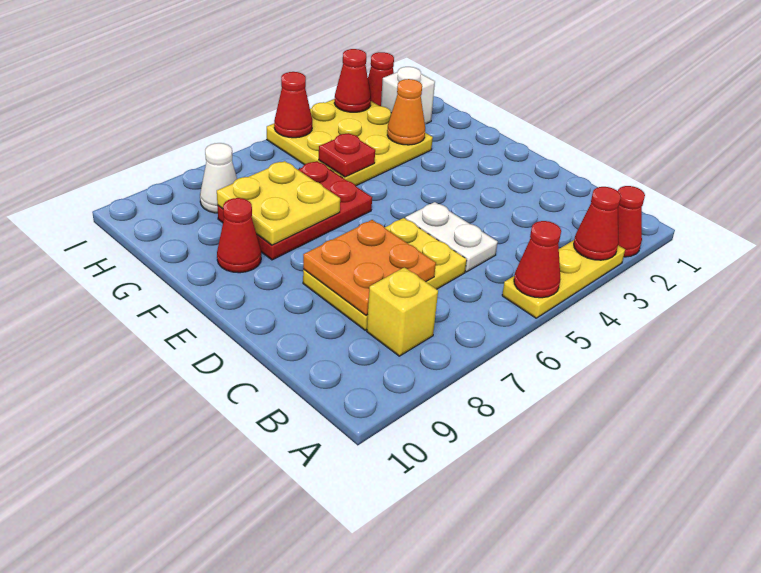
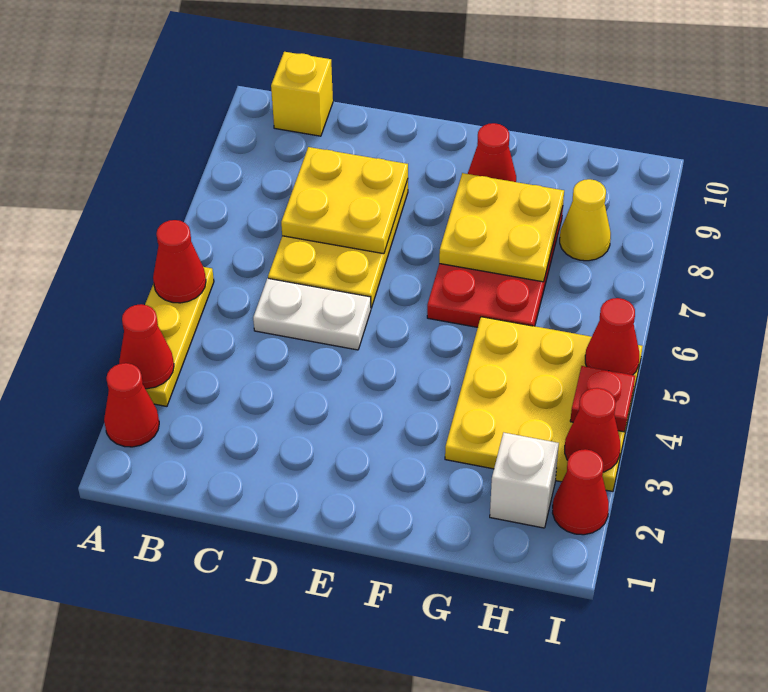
yellow 1x1 brick [367,267,438,356] -> yellow 1x1 brick moved to [271,52,333,136]
orange 2x2 plate [303,220,436,315] -> yellow 2x2 plate [281,147,408,254]
orange 1x1 cone [387,79,425,145] -> none
red 1x1 plate [319,133,375,177] -> red 1x1 plate moved to [570,366,635,432]
white 1x1 cone [200,143,237,213] -> yellow 1x1 cone [560,179,611,261]

